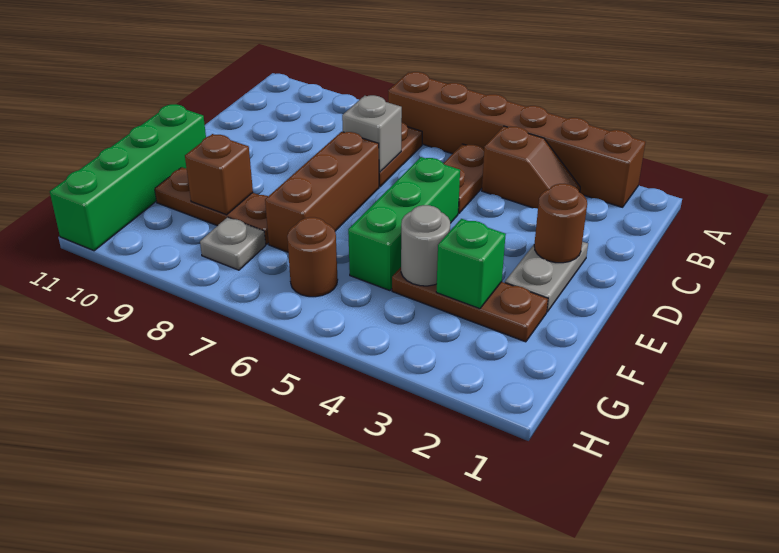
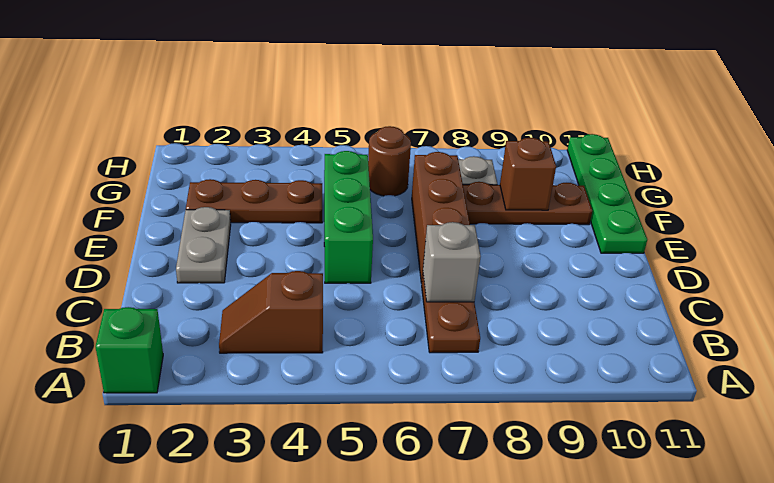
brown 1x6 brick [388,72,645,207] -> none
brown 1x2 plate [443,144,484,213] -> none
brown 1x1 round brick [534,184,587,263] -> none
green 1x4 brick [50,104,206,251] -> green 1x4 plate [567,134,647,253]
green 1x1 brick [436,219,506,309] -> green 1x1 brick moved to [95,307,163,393]
grey 1x1 round brick [401,205,450,286] -> none

